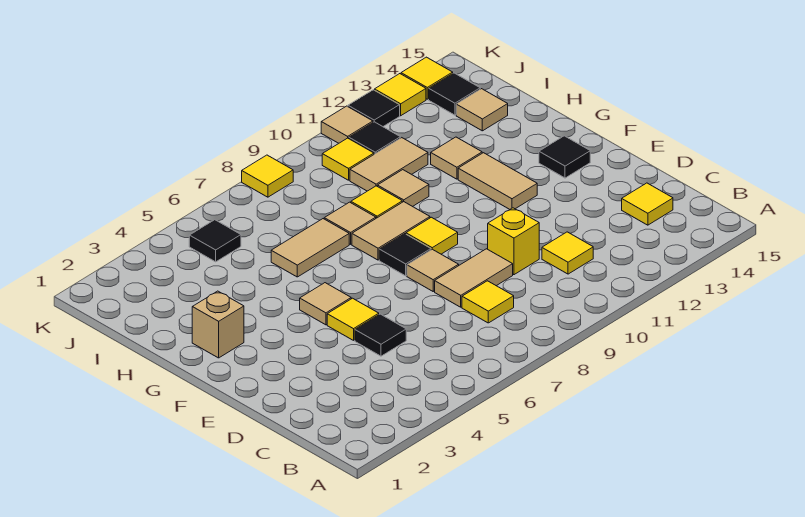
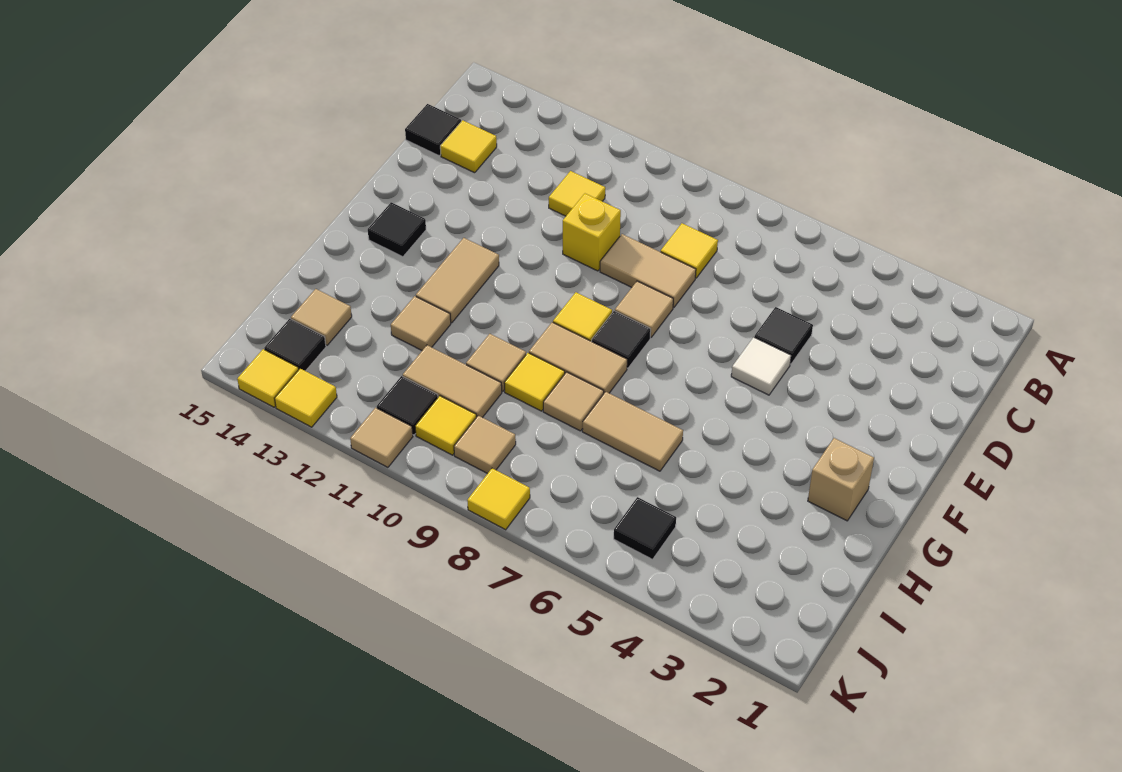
yellow 1x1 tile [327,298,379,340] -> white 1x1 tile [731,337,791,395]
tan 1x1 tile [300,283,351,325] -> tan 1x1 tile moved to [454,415,516,474]
black 1x1 tile [348,90,400,126] -> black 1x1 tile moved to [405,104,461,156]

